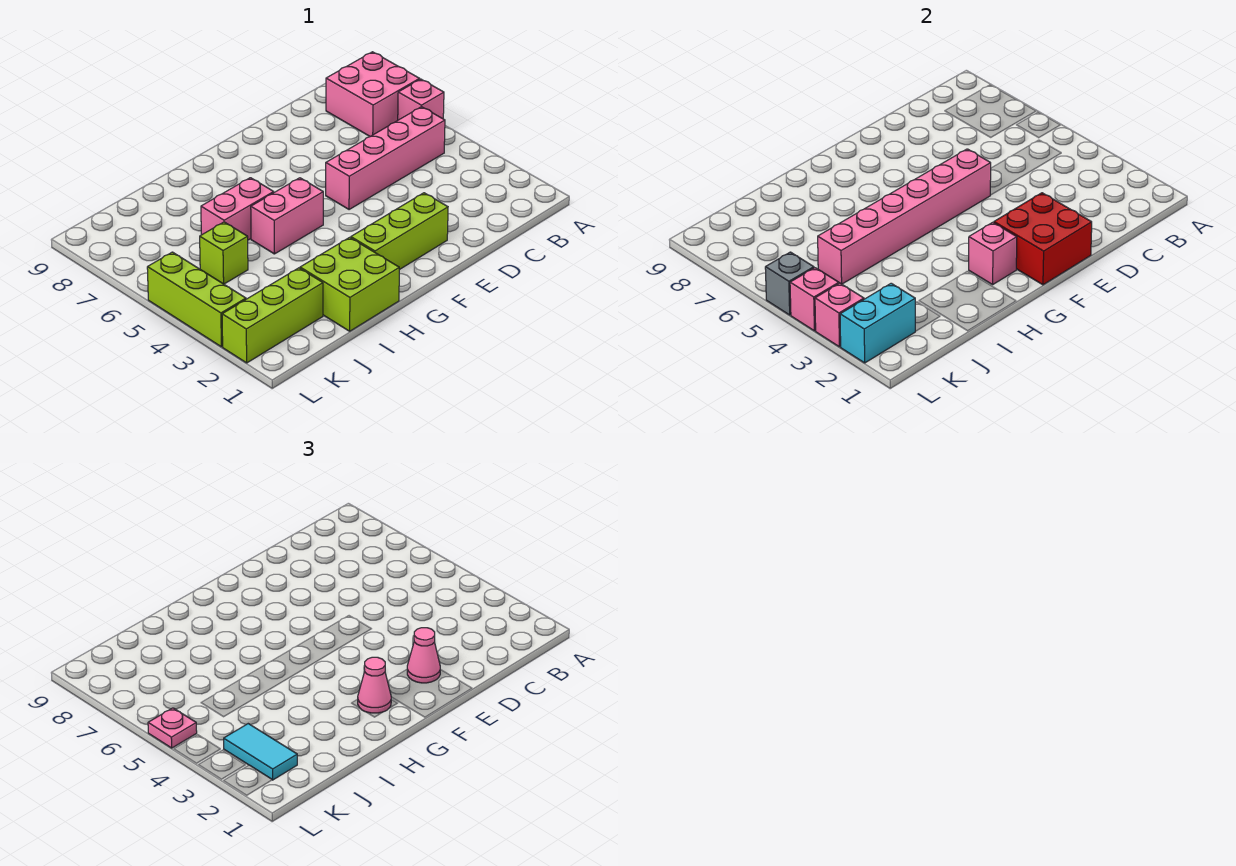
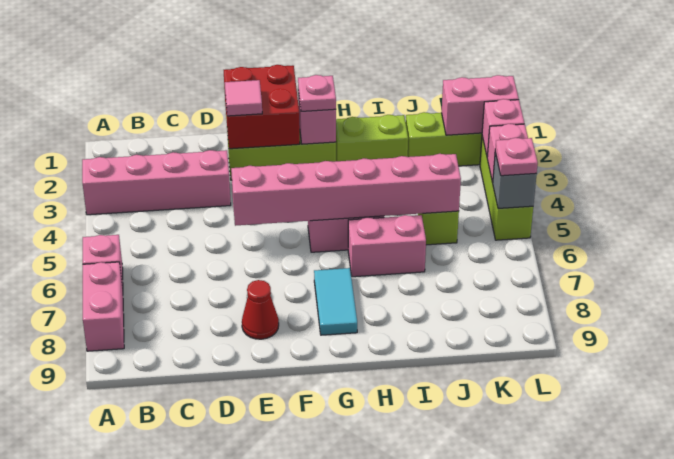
pink 2x2 brick [326,52,420,136] -> pink 1x2 brick [83,262,124,351]
pink 1x4 brick [326,107,445,210] -> pink 1x4 brick moved to [82,150,231,215]
pink 1x1 cone [407,628,440,683] -> pink 1x1 tile [225,80,262,116]
none -> red 1x1 cone [242,280,279,339]
pink 1x1 cone [358,657,391,713] -> pink 1x1 plate [298,75,336,111]
lime 2x2 brick [300,237,399,331] -> lime 1x2 brick [336,115,408,161]
cyan 1x2 brick [840,283,915,363] -> pink 1x2 brick [442,75,519,135]
cyan 1x2 tile [224,724,297,780] -> cyan 1x2 tile moved to [314,268,357,335]

